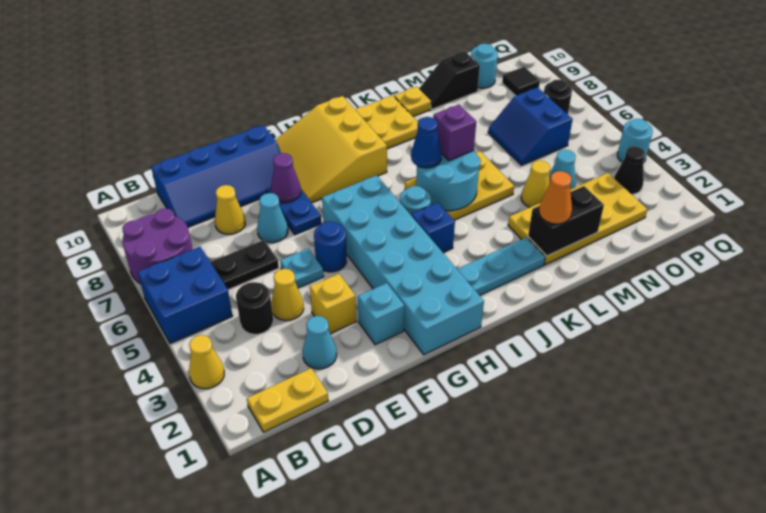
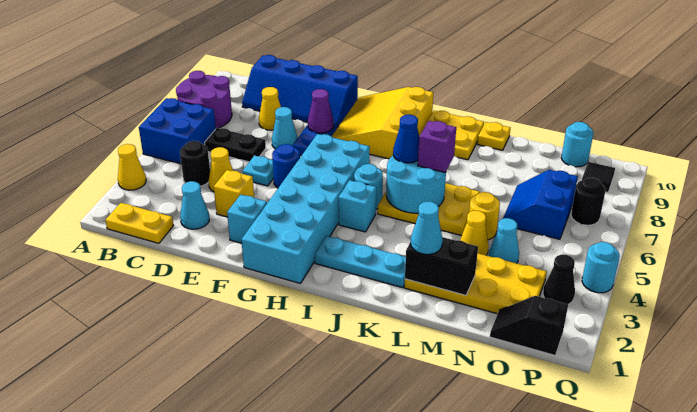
blue 1x1 brick [411,203,455,253] -> cyan 1x1 brick [338,180,376,232]
orange 1x1 cone [539,171,572,224] -> cyan 1x1 cone [411,202,443,254]
none -> yellow 1x1 round brick [469,192,500,240]
black 1x2 slope [419,51,480,109] -> black 1x2 slope moved to [490,296,568,355]

